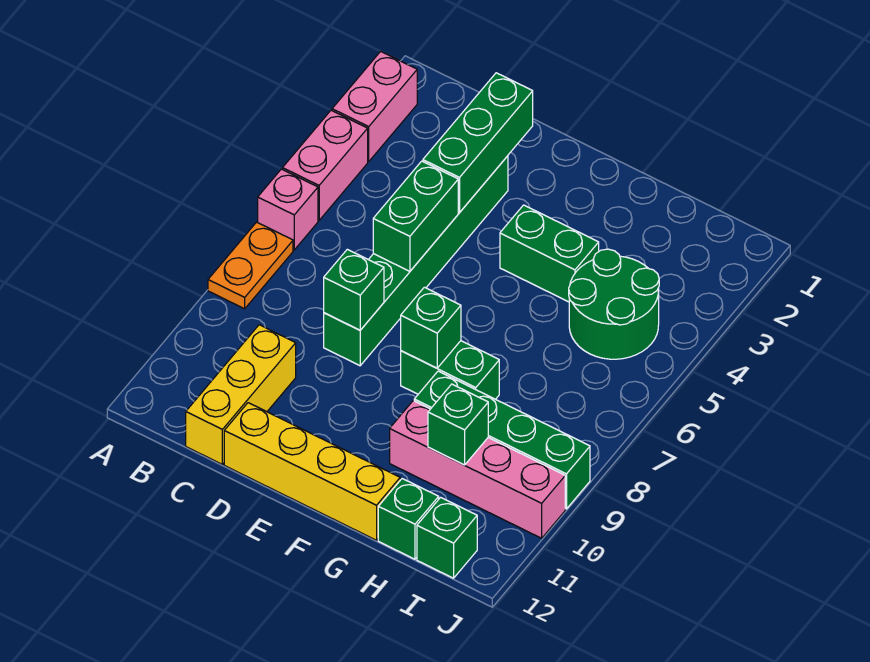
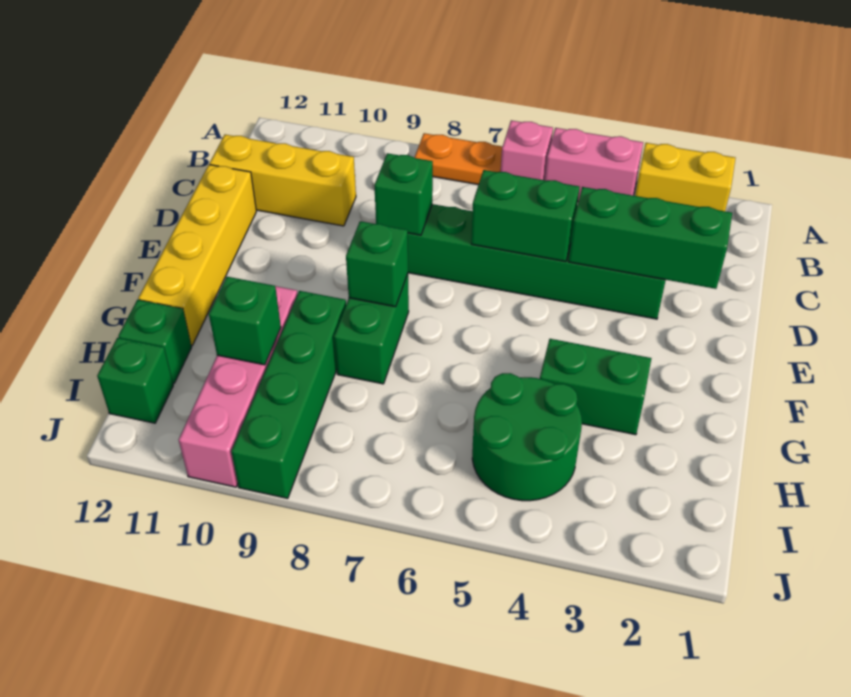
pink 1x2 brick [332,51,417,162] -> yellow 1x2 brick [635,143,735,211]
green 1x2 brick [500,205,599,302] -> green 1x2 brick turned to [540,339,651,435]

